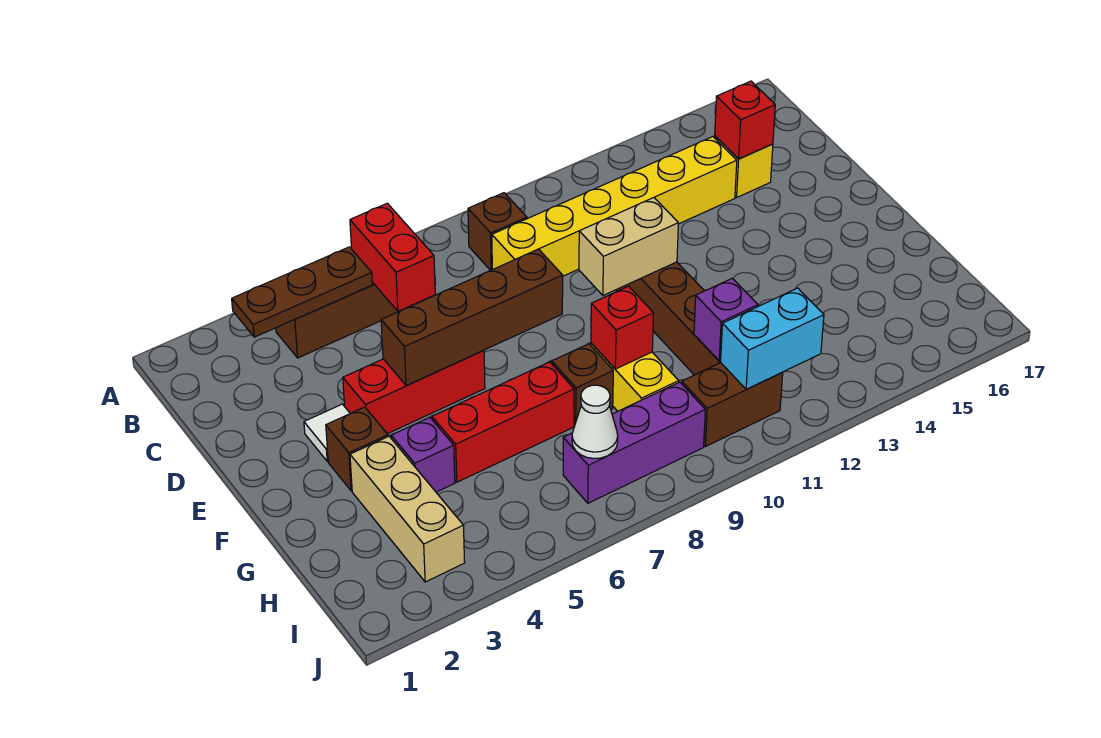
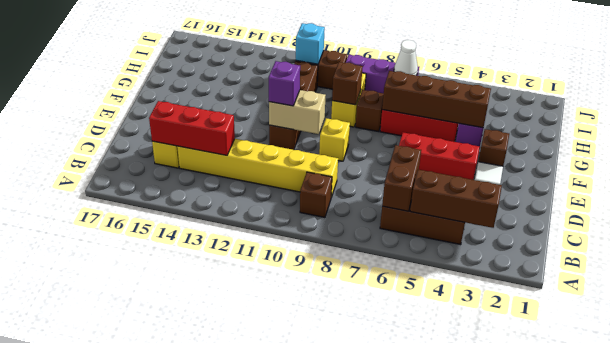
brown 1x3 plate [232,247,372,337] -> brown 1x3 brick [410,169,502,228]
red 1x2 brick [350,203,435,311] -> brown 1x2 brick [382,145,421,211]
red 1x1 brick [715,81,775,159] -> red 1x3 brick [149,101,235,155]
brown 1x4 brick [381,249,563,386] -> brown 1x4 brick moved to [382,71,491,128]
none -> yellow 1x1 brick [319,118,350,161]
tan 1x3 brick [350,436,465,582] -> none
red 1x1 brick [591,286,654,369] -> brown 1x1 brick [332,62,363,105]
purple 1x1 brick [694,278,758,361] -> purple 1x1 brick moved to [269,61,300,106]
cyan 1x2 brick [721,288,824,390] -> cyan 1x1 brick [296,23,325,64]

